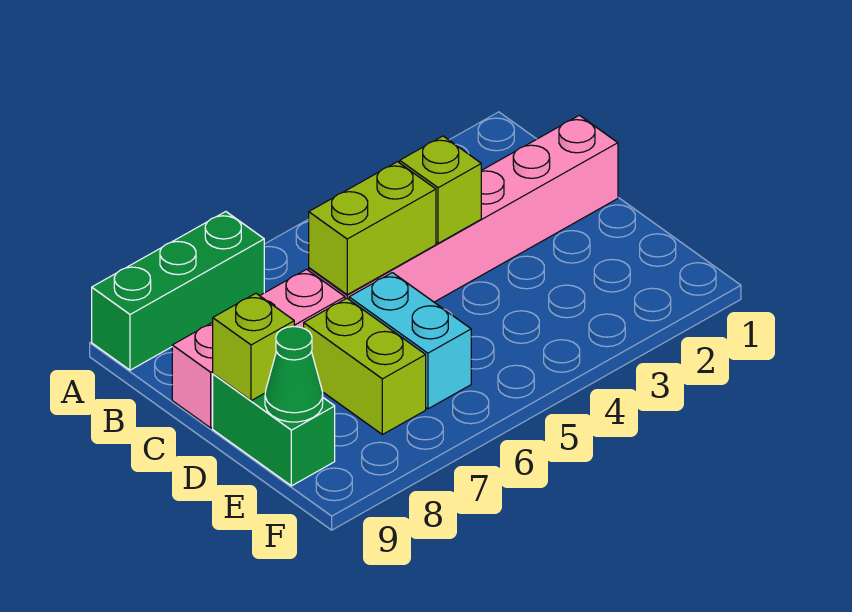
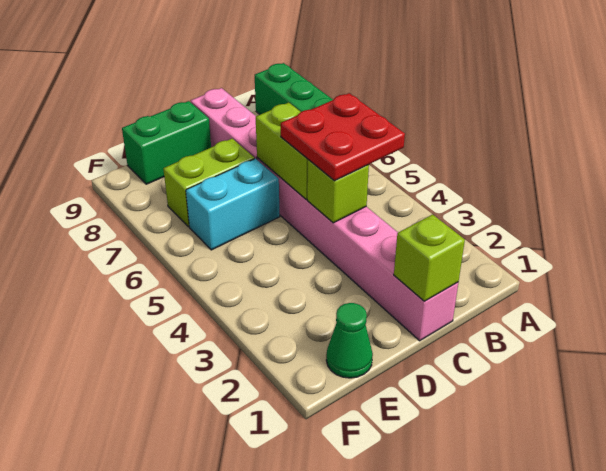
none -> red 2x2 plate [281,93,405,181]
lime 1x1 brick [213,293,294,401] -> lime 1x1 brick moved to [394,214,465,301]
green 1x1 cone [265,327,323,422] -> green 1x1 cone moved to [326,303,373,378]

